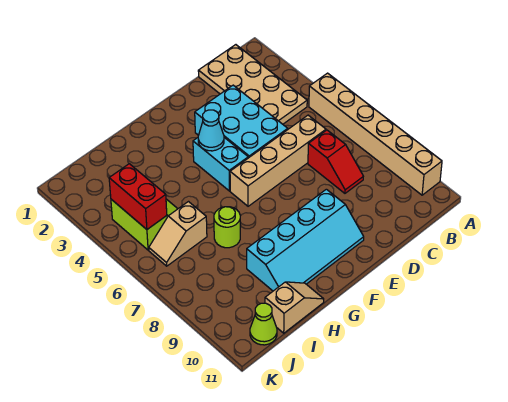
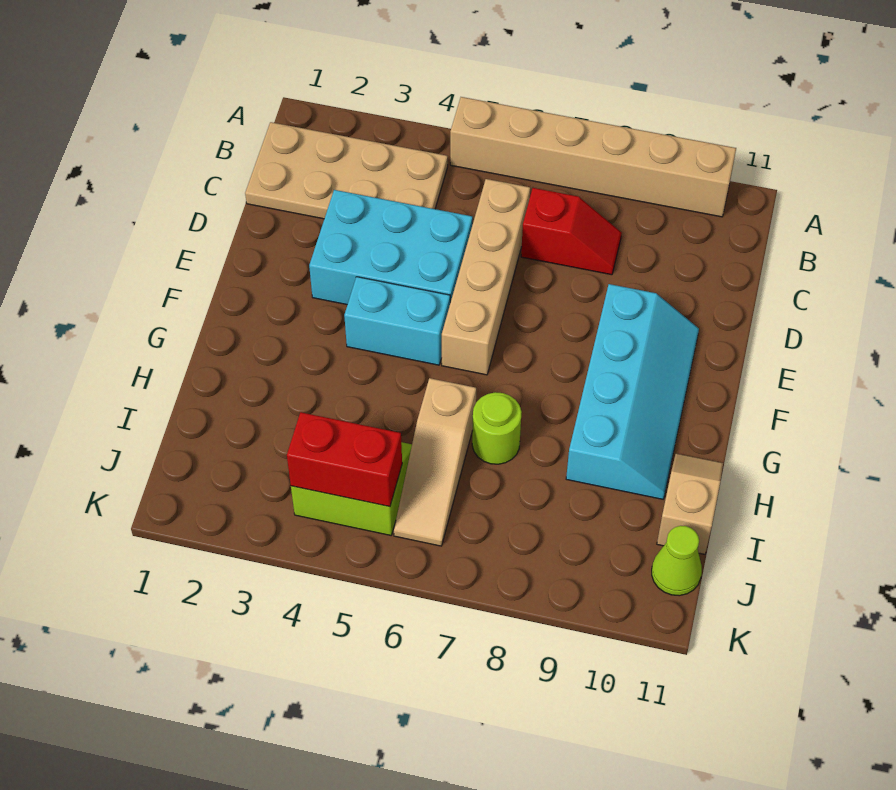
cyan 1x1 cone [198,110,224,151] -> none
tan 1x2 slope [149,202,207,266] -> tan 1x3 slope [394,378,476,546]

